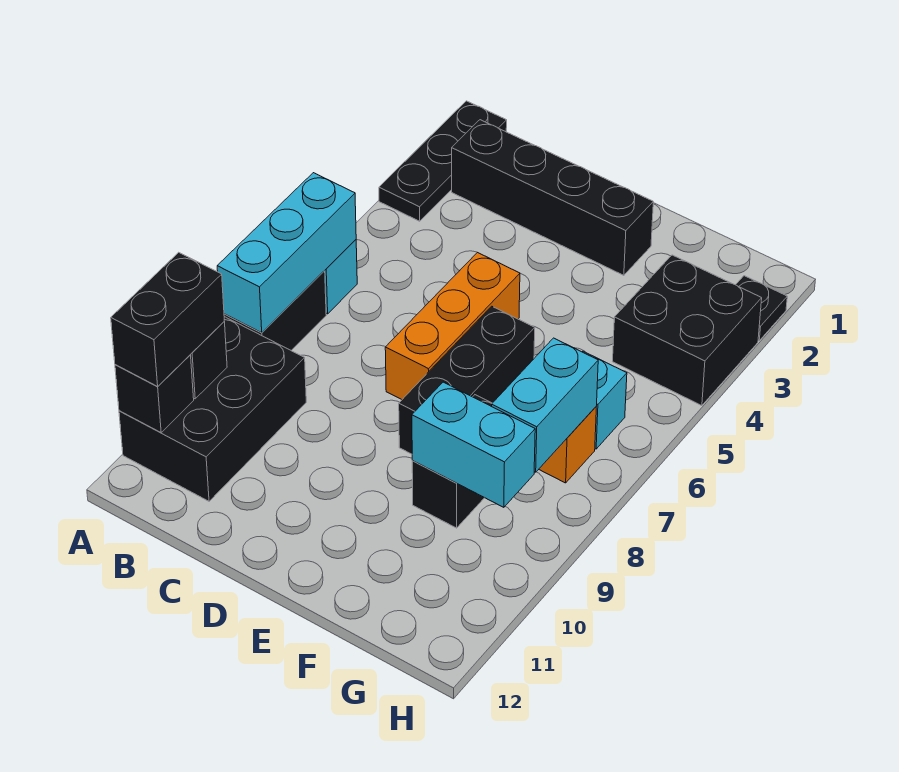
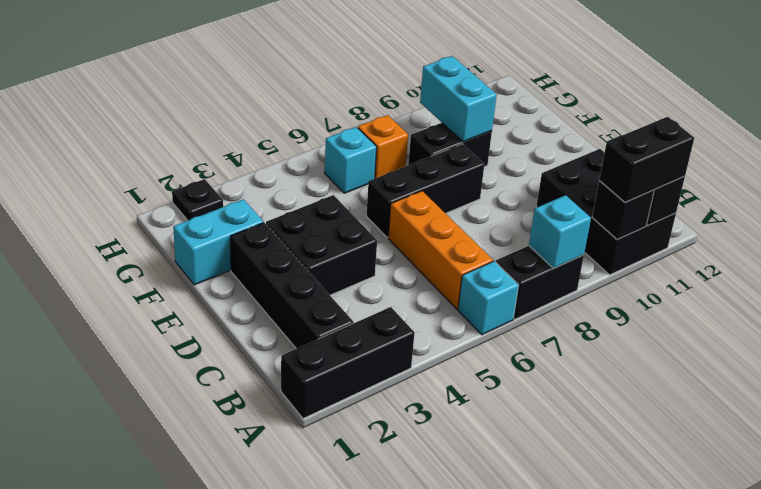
black 1x3 plate [379,101,507,221] -> black 1x3 brick [281,307,415,418]
cyan 1x3 brick [217,173,356,333] -> cyan 1x1 brick [529,195,591,268]
black 2x3 brick [119,317,306,501] -> black 2x3 brick turned to [536,149,676,275]
orange 1x3 brick [385,252,520,400] -> orange 1x3 brick turned to [388,191,493,309]
black 2x2 brick [613,255,762,406] -> black 2x2 brick moved to [266,195,377,295]
cyan 1x2 brick [492,338,598,472] -> cyan 1x2 brick moved to [173,199,263,285]

